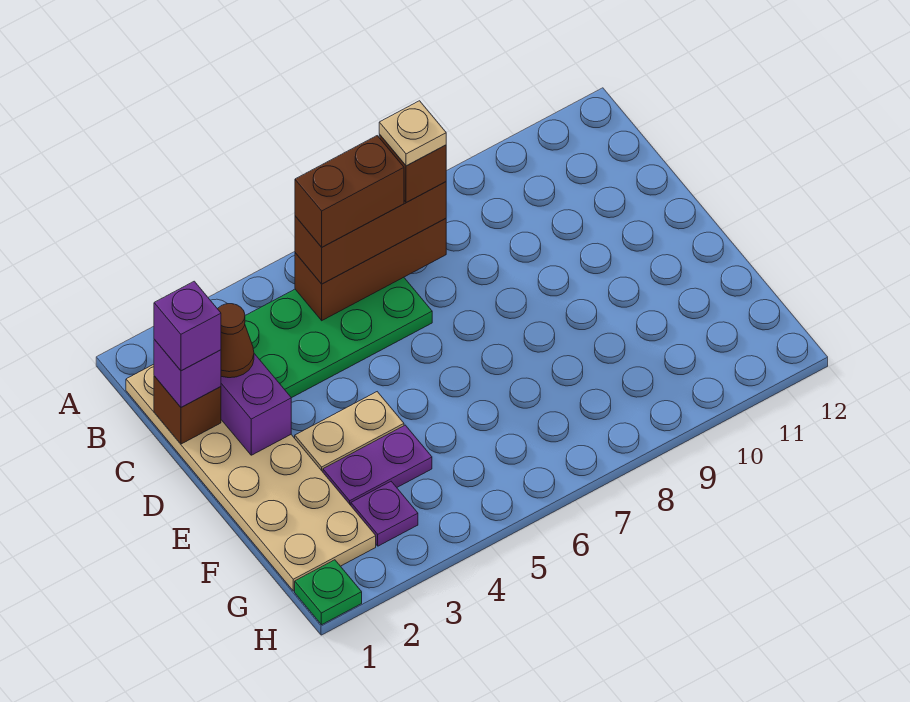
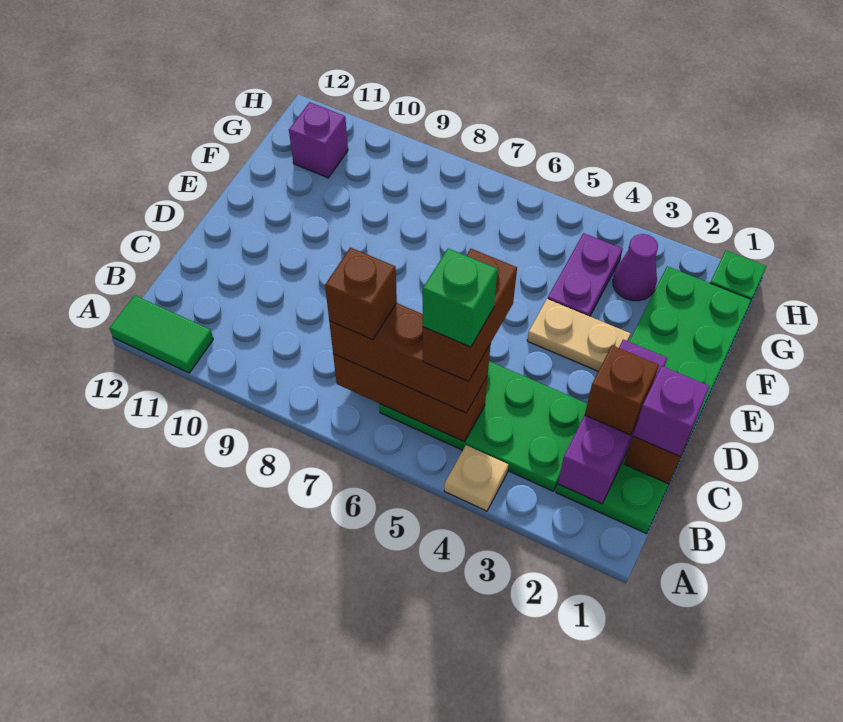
none -> green 1x2 tile [109,295,213,373]
tan 2x6 plate [126,364,376,591] -> green 2x6 plate [556,266,751,534]
brown 1x2 brick [295,136,404,247] -> brown 1x2 brick turned to [423,249,517,382]
none -> green 1x1 brick [423,249,497,347]
tan 1x1 plate [379,101,446,166] -> tan 1x1 plate moved to [444,445,508,511]
purple 1x1 brick [154,281,221,371] -> purple 1x1 brick moved to [289,102,348,178]
brown 1x1 cone [218,304,254,378] -> brown 1x1 brick [585,345,659,435]
purple 1x2 plate [323,425,432,505] -> purple 1x2 plate turned to [548,233,623,316]
purple 1x1 plate [351,482,418,546] -> purple 1x1 cone [613,234,658,301]

